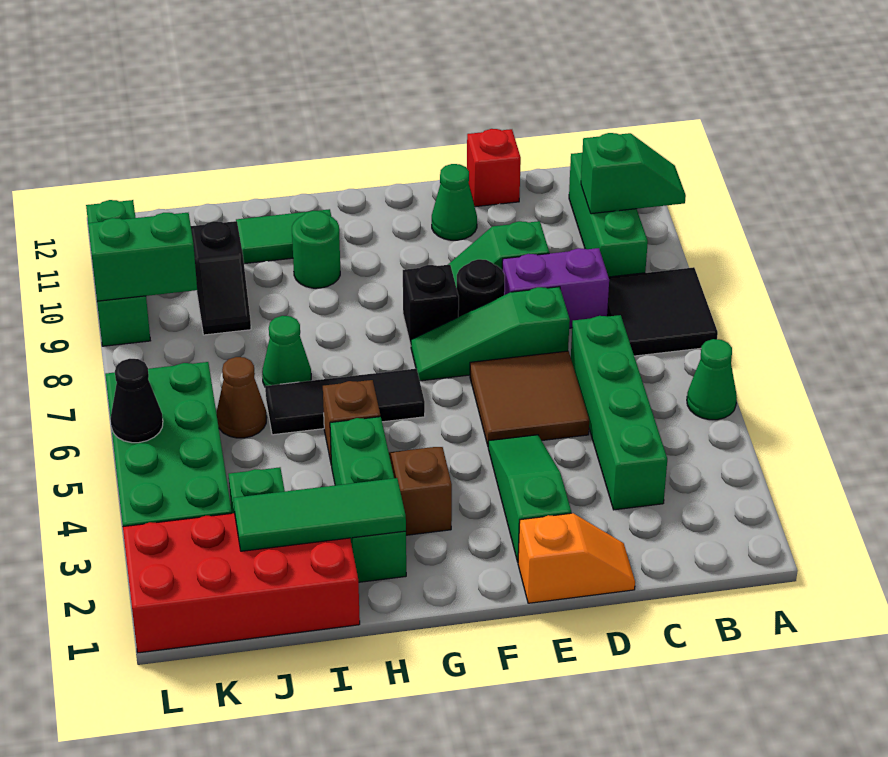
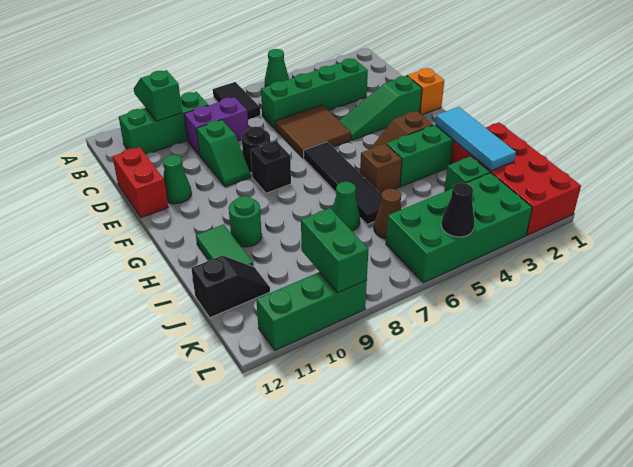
black 2x2 tile [607,267,718,356] -> black 1x2 tile [213,82,260,120]
purple 1x2 brick [502,248,609,328] -> purple 1x2 brick turned to [184,97,248,155]
green 1x3 slope [411,287,570,381] -> none
red 1x1 brick [467,129,521,207] -> red 1x2 brick [113,147,168,218]
black 1x3 tile [265,369,425,435] -> black 1x4 tile [304,142,382,224]
green 1x3 tile [234,478,406,551] -> cyan 1x3 tile [435,107,516,171]
black 1x2 slope [191,221,251,335] -> black 1x2 slope moved to [191,256,270,318]

